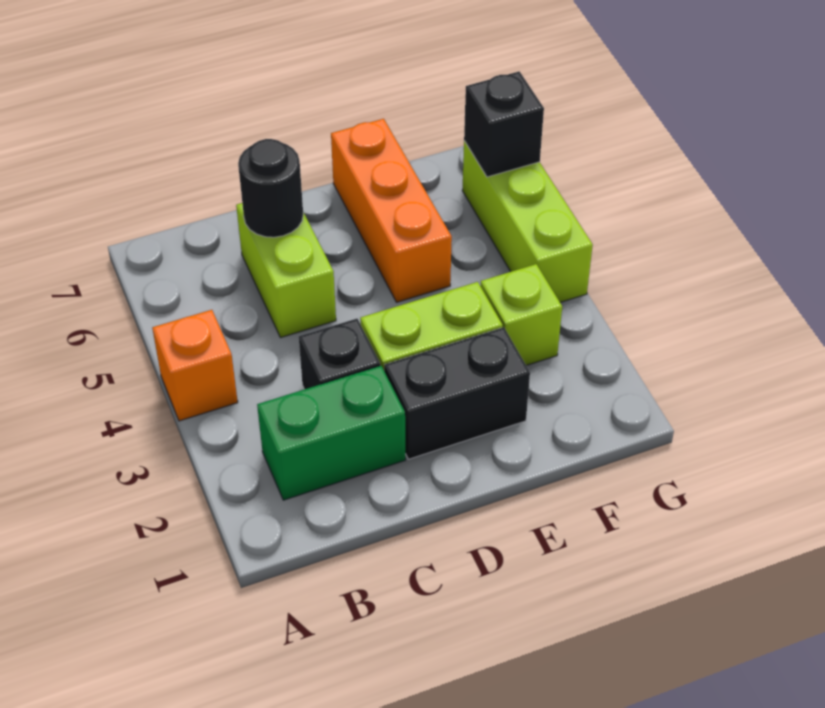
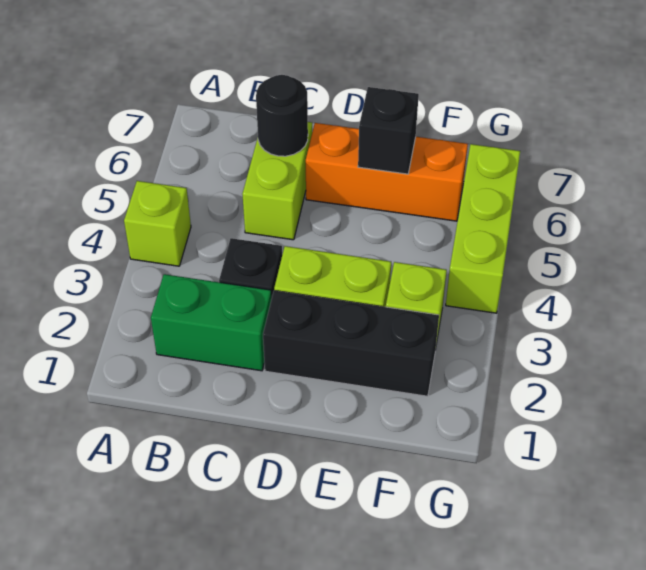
orange 1x1 brick [152,310,238,421] -> lime 1x1 brick [124,181,191,266]
black 1x2 brick [384,327,530,459] -> black 1x3 brick [263,291,439,396]
orange 1x3 brick [331,119,452,302] -> orange 1x3 brick turned to [306,123,468,221]
black 1x1 brick [464,71,544,177] -> black 1x1 brick moved to [358,87,419,174]

